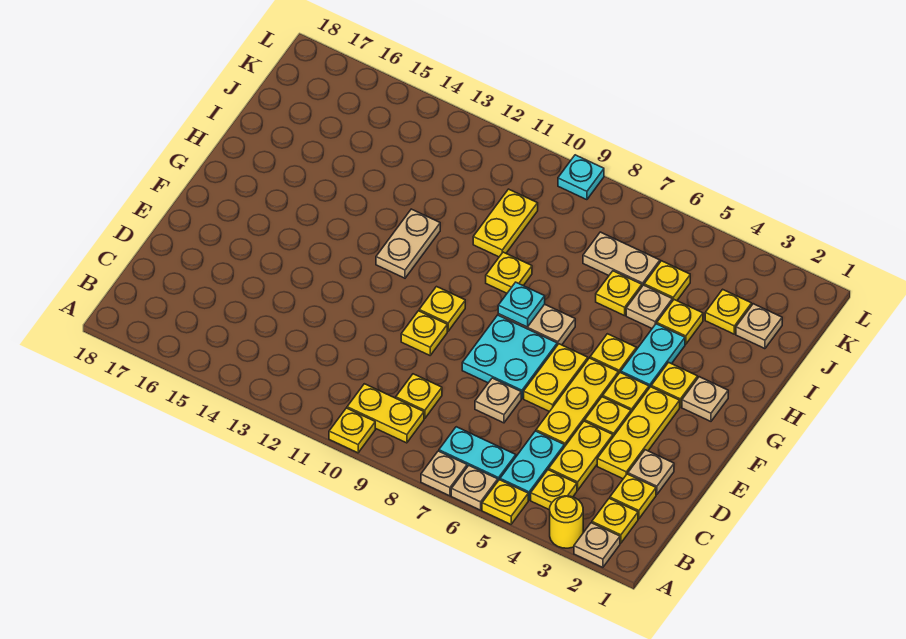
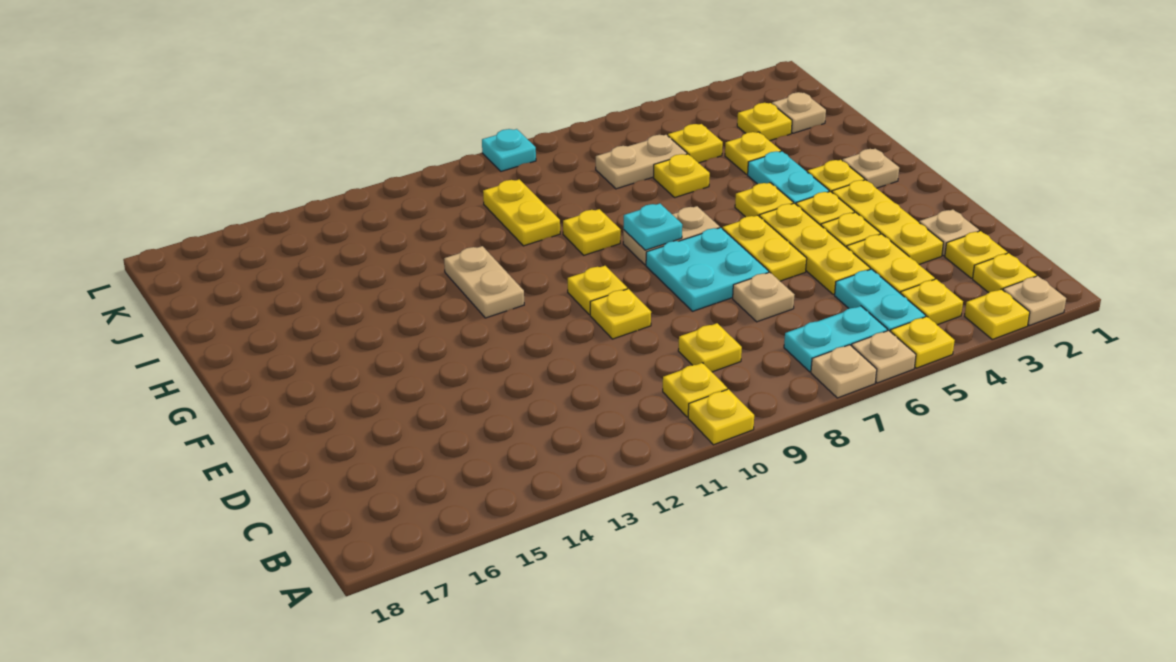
yellow 1x1 round brick [550,496,583,548] -> yellow 1x1 plate [965,289,1030,339]
yellow 1x2 plate [347,384,424,443] -> yellow 1x1 plate [663,363,727,417]
tan 1x1 plate [626,285,672,328] -> none

